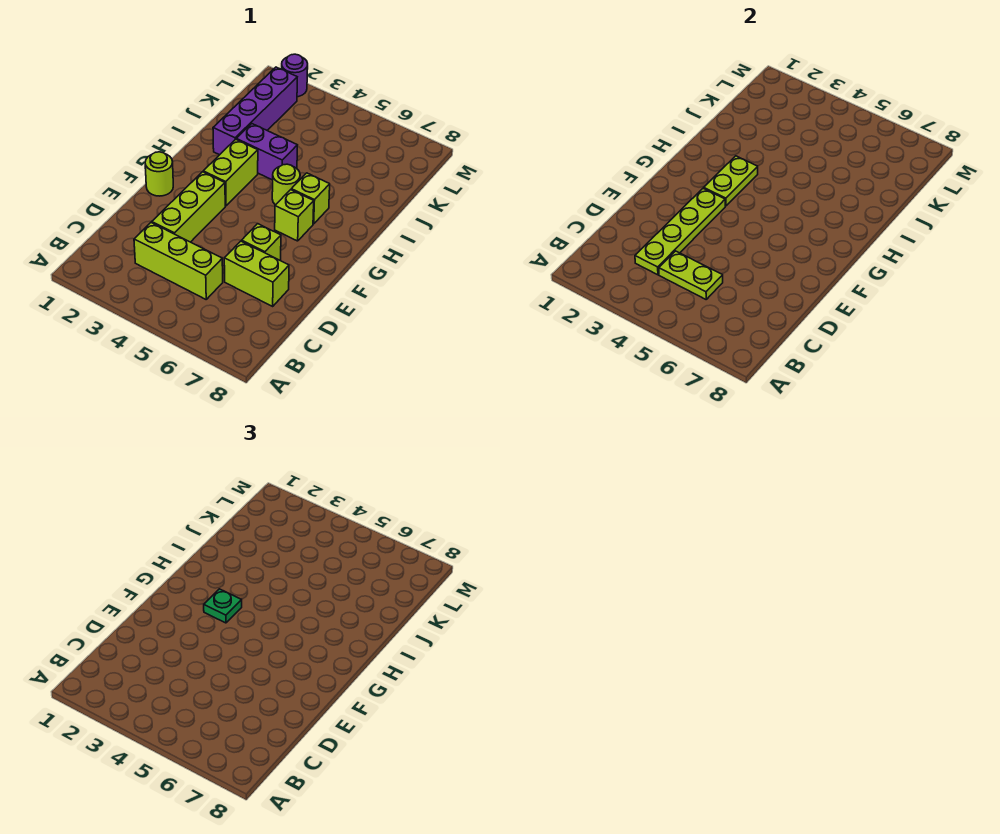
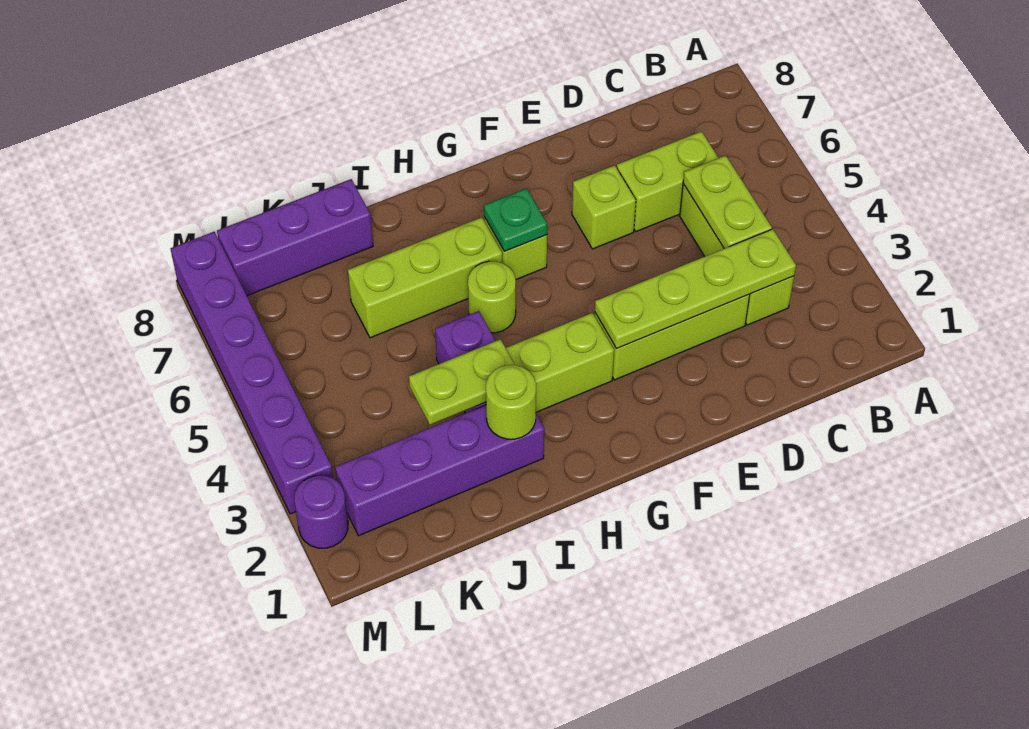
lime 1x2 brick [224,241,289,306] -> lime 1x2 brick turned to [617,131,718,232]
lime 1x1 round brick [145,152,173,196] -> lime 1x1 round brick moved to [486,365,536,439]
lime 1x2 plate [704,156,758,206] -> lime 1x2 plate moved to [409,339,515,425]
green 1x1 plate [204,589,242,623] -> green 1x1 plate moved to [484,188,547,251]
lime 1x1 brick [291,173,330,224] -> lime 1x3 brick [348,217,502,338]
none -> purple 1x3 brick [217,179,373,296]
none -> purple 1x6 brick [170,232,333,514]

